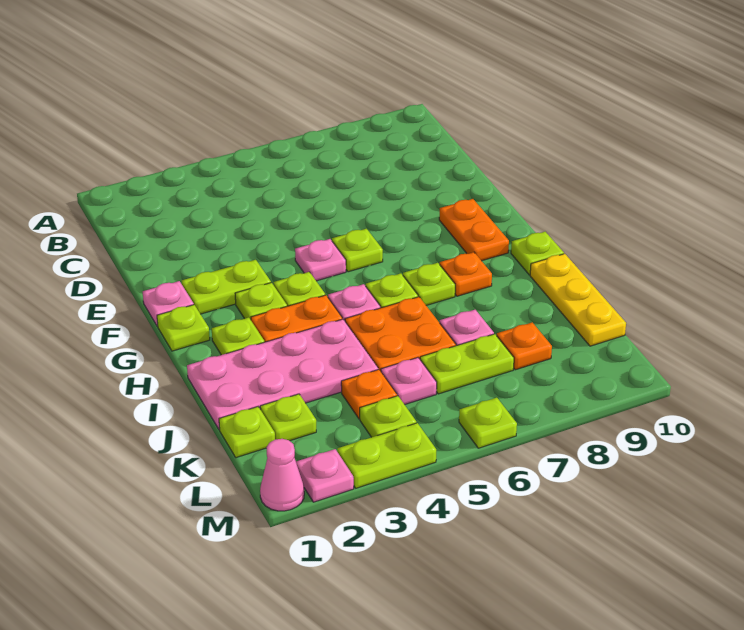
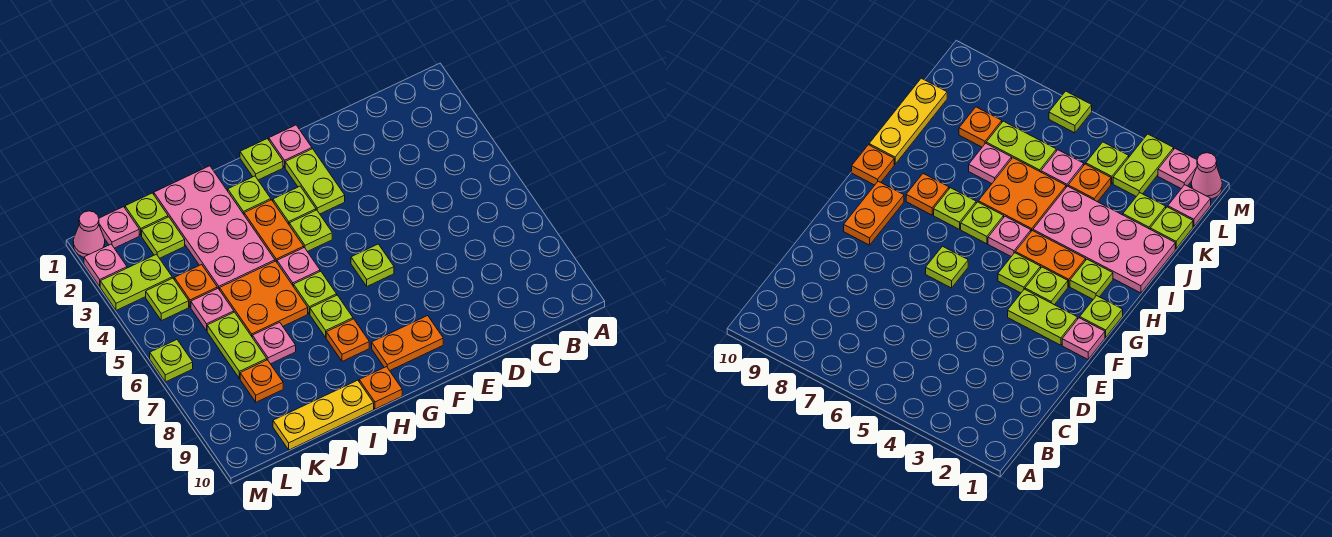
pink 1x1 plate [295,239,346,281] -> pink 1x1 plate moved to [99,207,139,248]
lime 1x1 plate [511,232,564,275] -> orange 1x1 plate [359,367,402,409]
lime 1x2 plate [337,423,436,488] -> lime 1x2 plate turned to [100,254,172,310]

